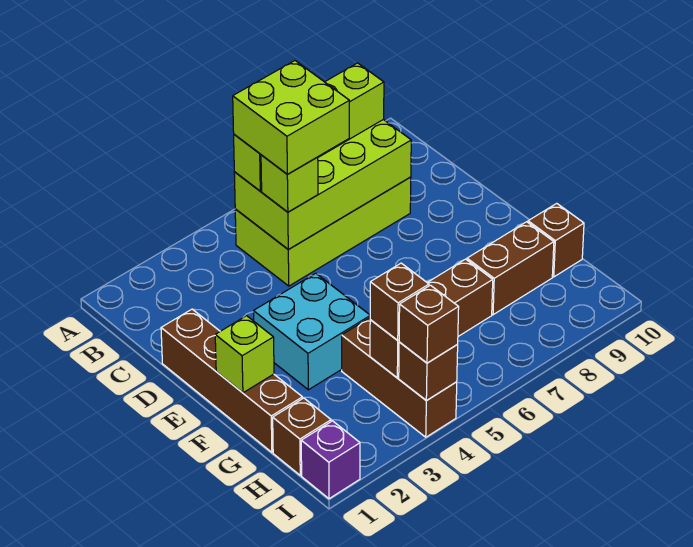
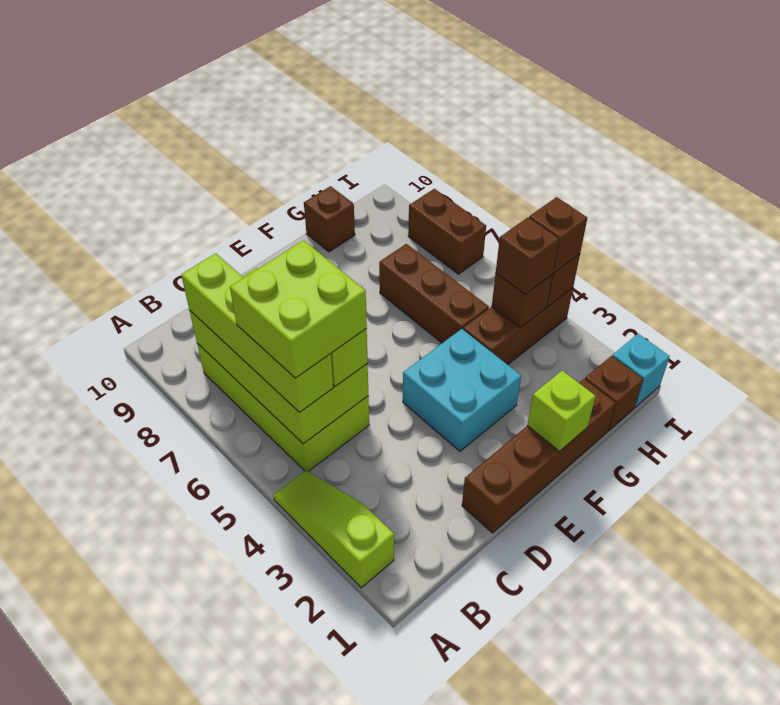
none -> lime 1x3 slope [273,470,394,588]
brown 1x2 brick [467,222,554,315] -> brown 1x2 brick moved to [408,189,486,274]
purple 1x1 brick [301,421,360,499] -> cyan 1x1 brick [613,334,670,407]

